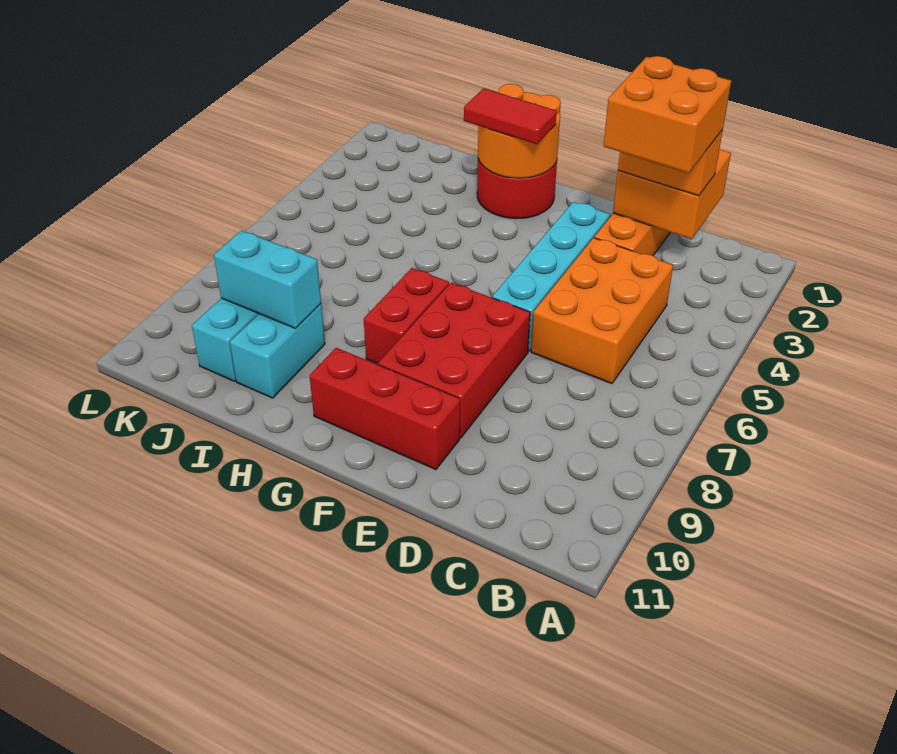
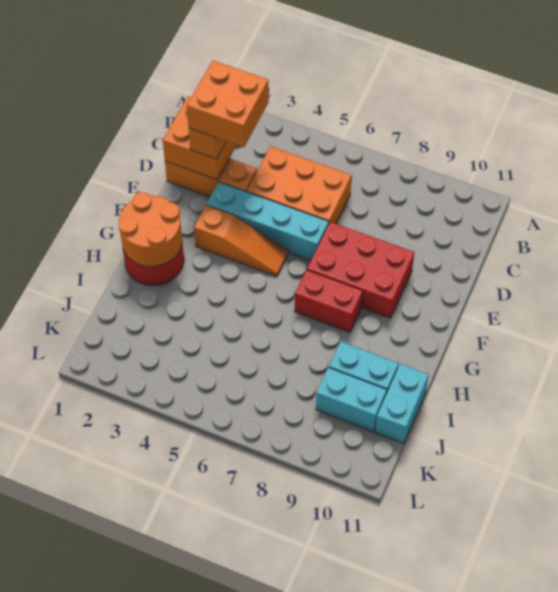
red 1x3 brick [310,348,460,470] -> none
none -> orange 1x3 slope [194,205,289,276]
red 1x2 tile [464,88,557,144] -> none
cyan 1x2 brick [214,231,321,328] -> cyan 1x2 brick moved to [375,364,429,443]

